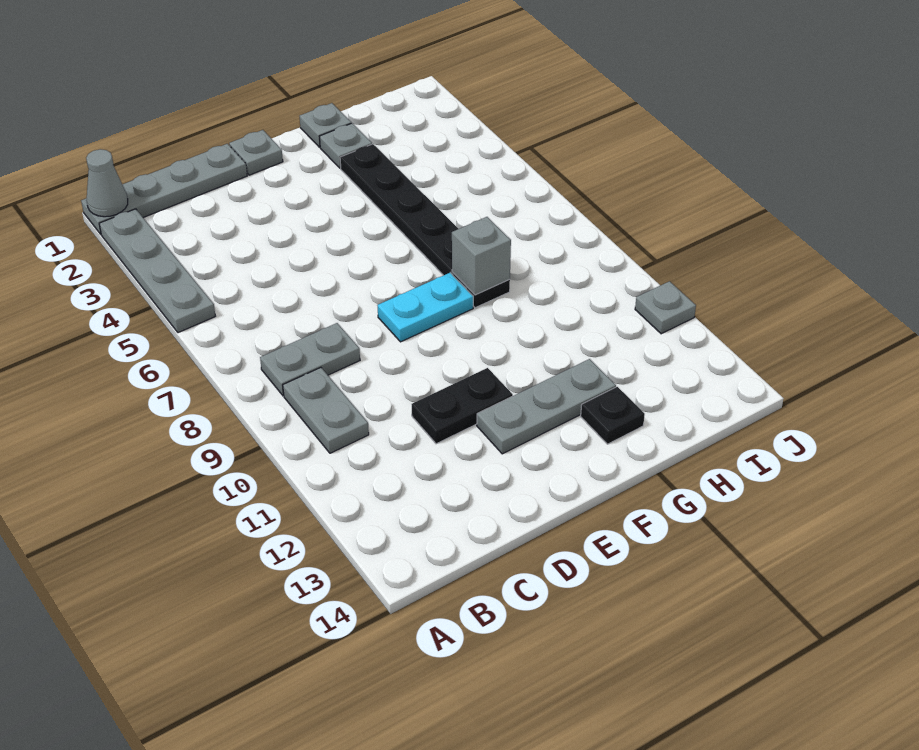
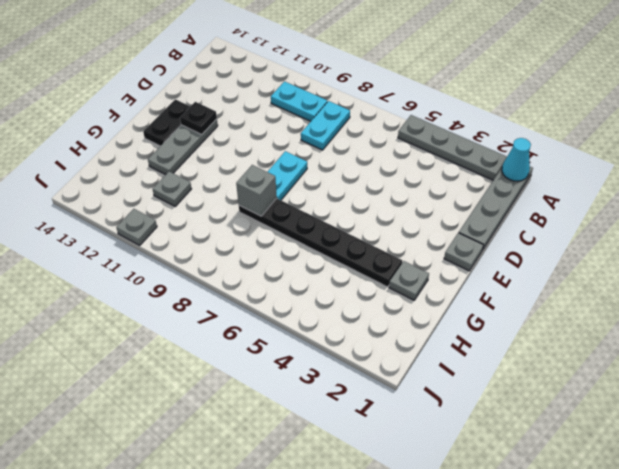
grey 1x1 cone [86,149,128,217] -> cyan 1x1 cone [502,138,531,181]
grey 1x2 plate [260,323,360,396] -> cyan 1x2 plate [301,101,350,150]
grey 1x2 plate [283,368,369,453] -> cyan 1x2 plate [271,82,327,121]
black 1x2 plate [412,368,513,444] -> black 1x2 plate moved to [143,99,190,146]
grey 1x1 plate [300,103,351,147] -> grey 1x1 plate moved to [153,172,191,206]
black 1x1 plate [581,387,645,444] -> black 1x1 plate moved to [180,102,217,134]

